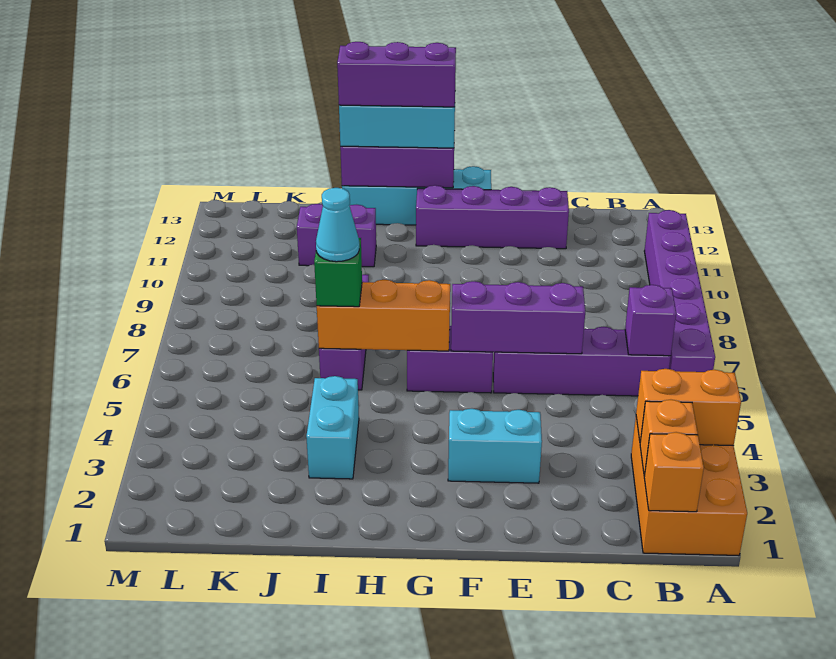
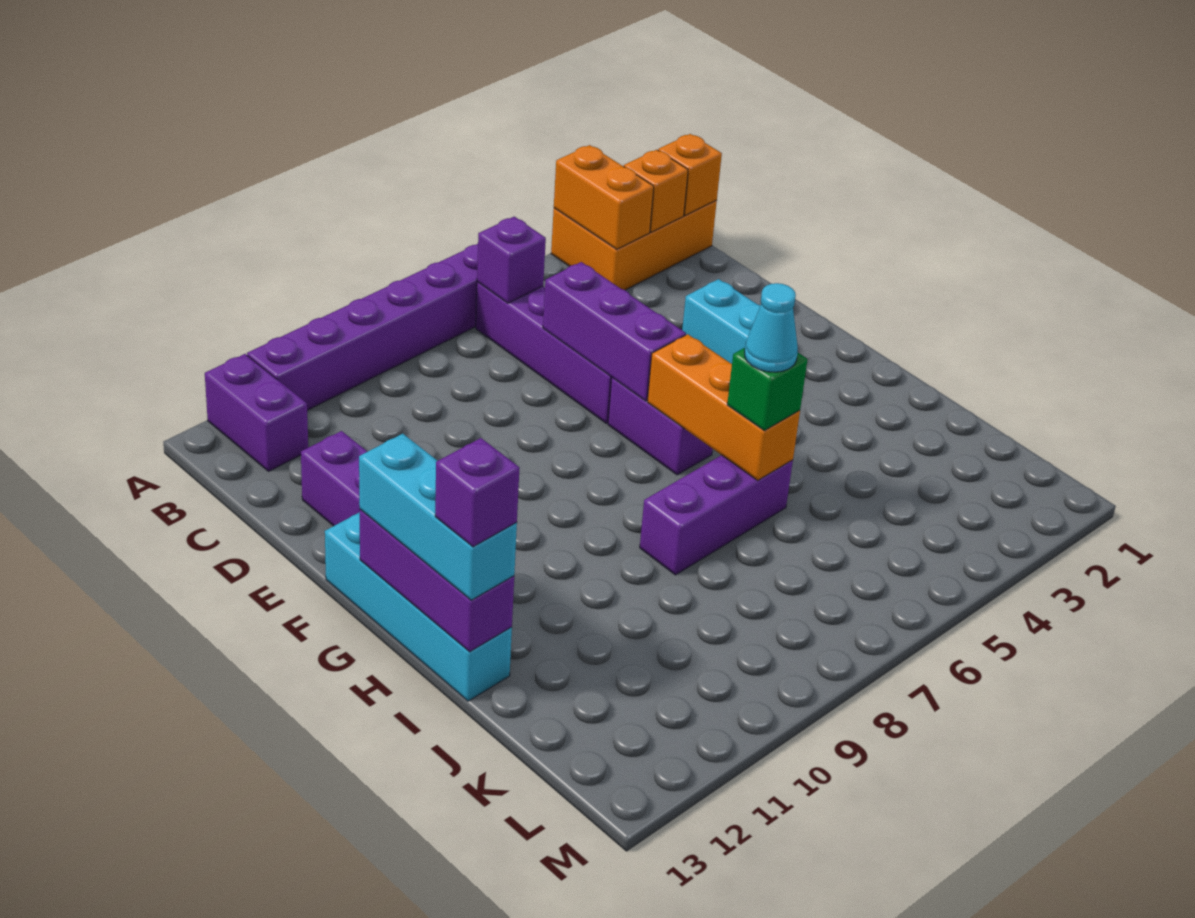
purple 1x3 brick [337,42,456,107] -> purple 1x1 brick [435,438,519,547]
cyan 1x2 brick [306,376,359,479] -> none
purple 1x2 brick [297,204,376,267] -> purple 1x2 brick moved to [205,354,308,471]

